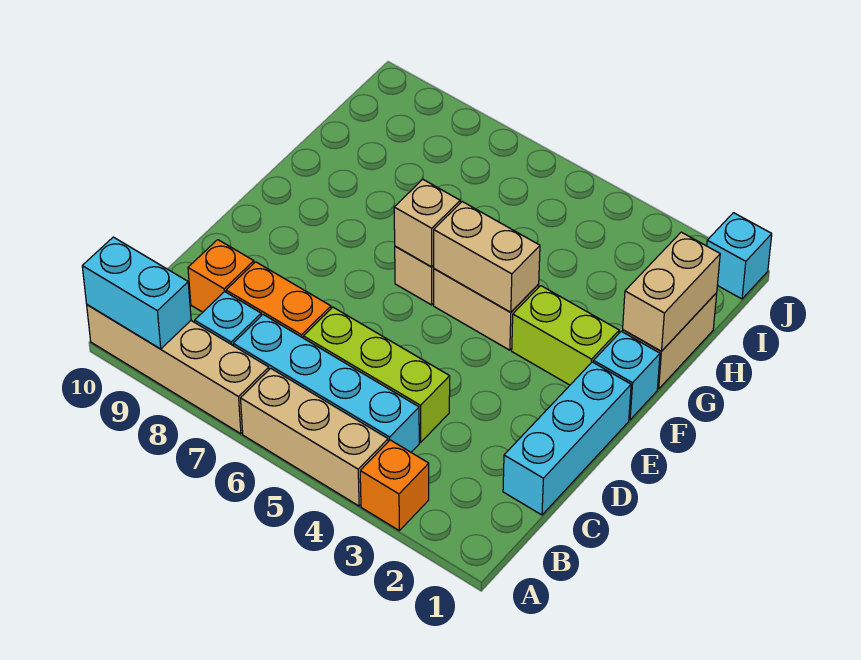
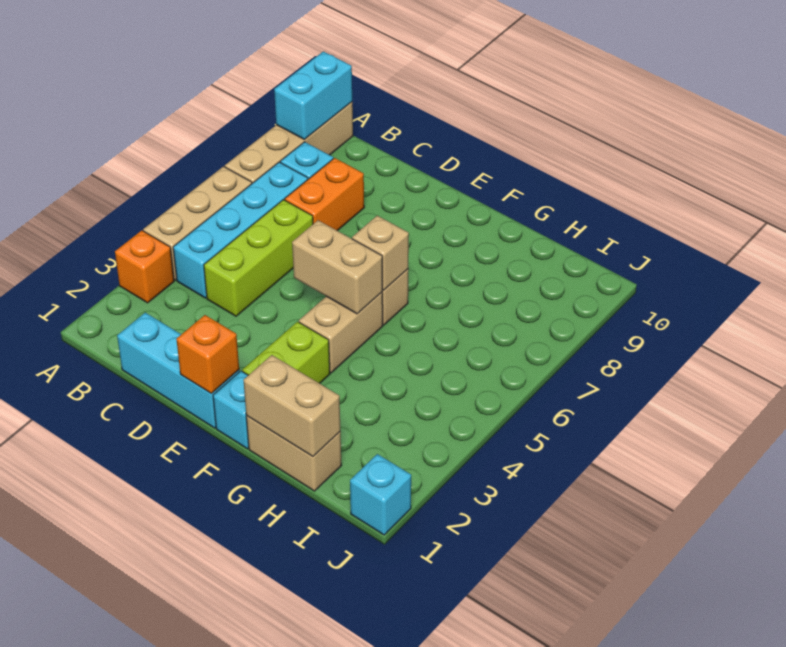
orange 1x1 brick [188,240,254,312] -> orange 1x1 brick moved to [176,315,239,394]
tan 1x2 brick [433,202,540,312] -> tan 1x2 brick turned to [292,220,382,314]

